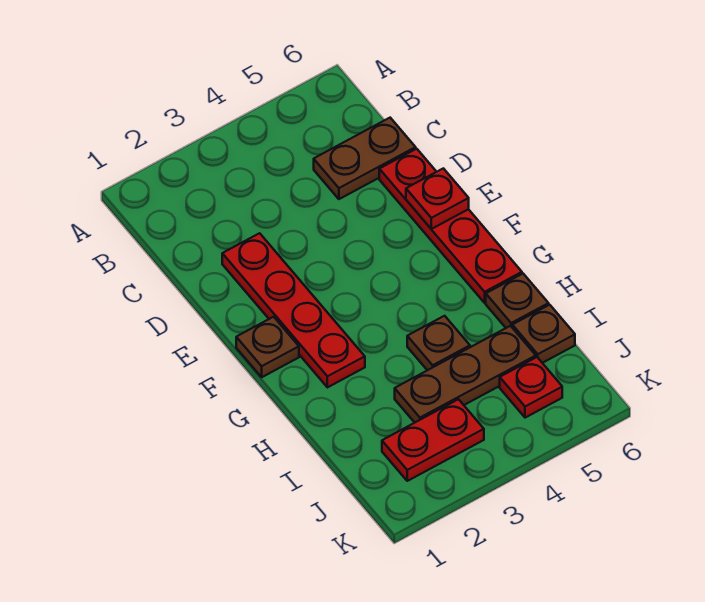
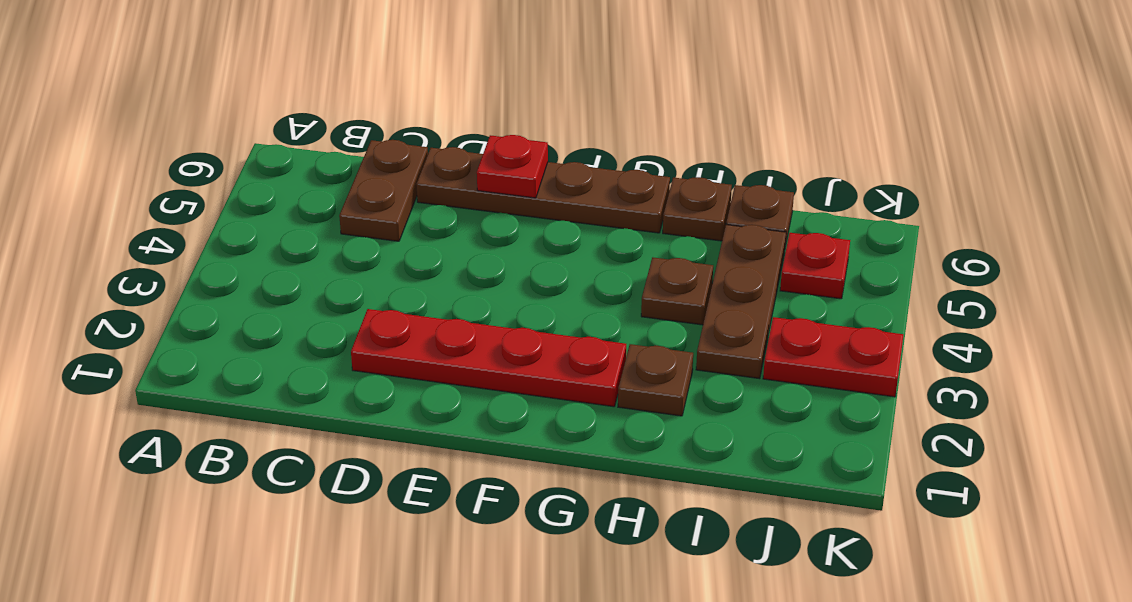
red 1x4 plate [379,149,522,303] -> brown 1x4 plate [416,147,670,233]
brown 1x1 plate [236,317,299,377] -> brown 1x1 plate moved to [618,344,693,416]
red 1x2 plate [382,399,484,481] -> red 1x2 plate turned to [763,317,903,397]

